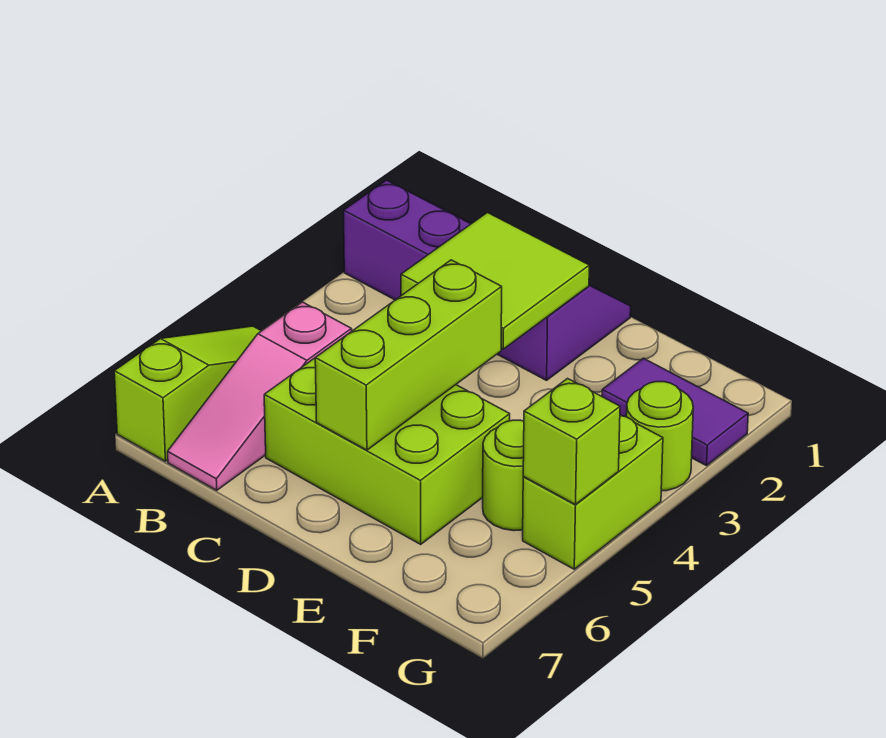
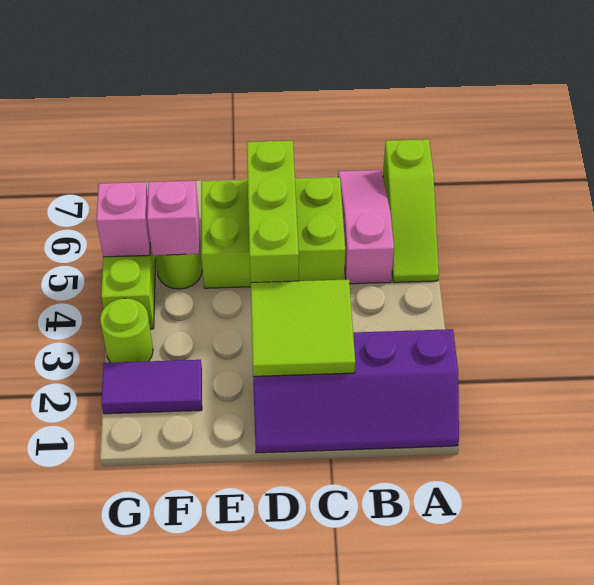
none -> pink 1x1 brick [147,181,199,255]
lime 1x1 brick [523,379,620,505] -> pink 1x1 brick [96,182,150,257]

